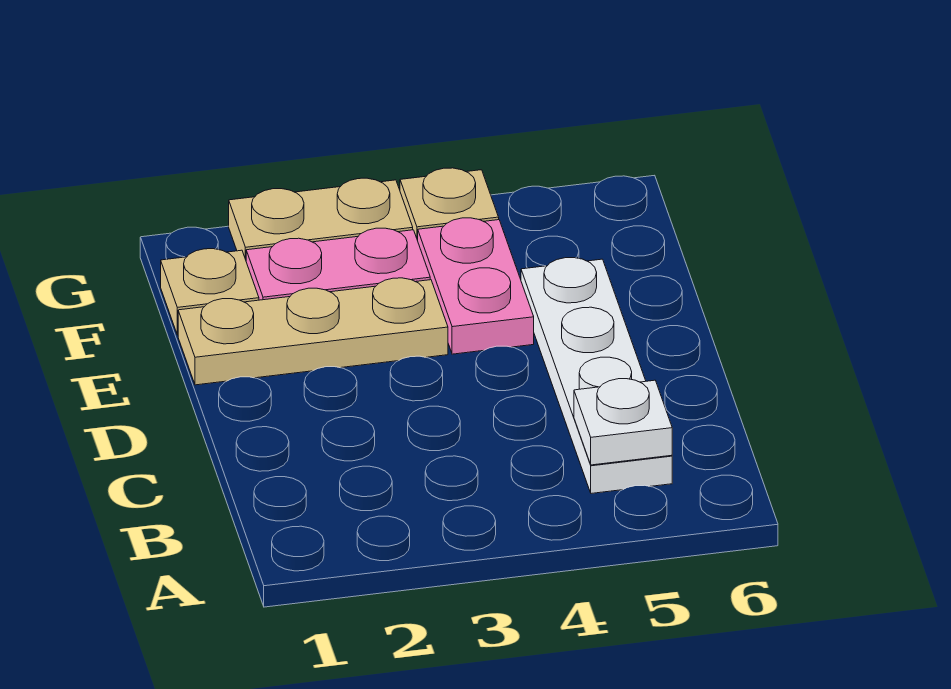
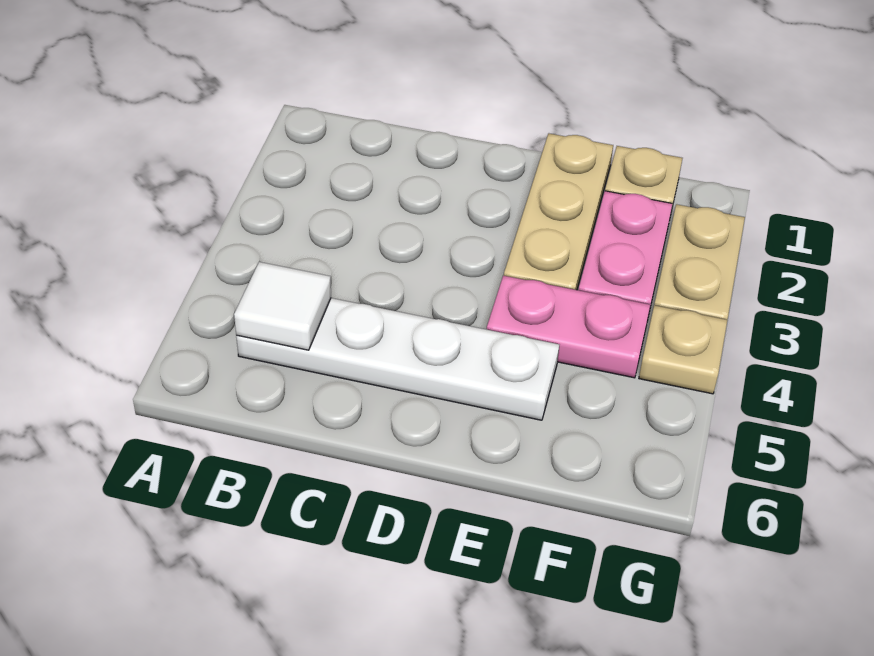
white 1x1 plate [574,379,672,465] -> white 1x1 tile [234,262,331,350]

